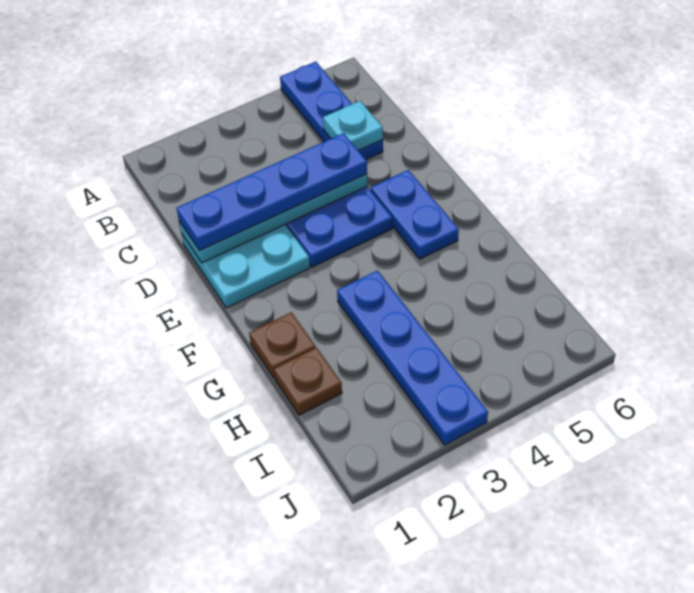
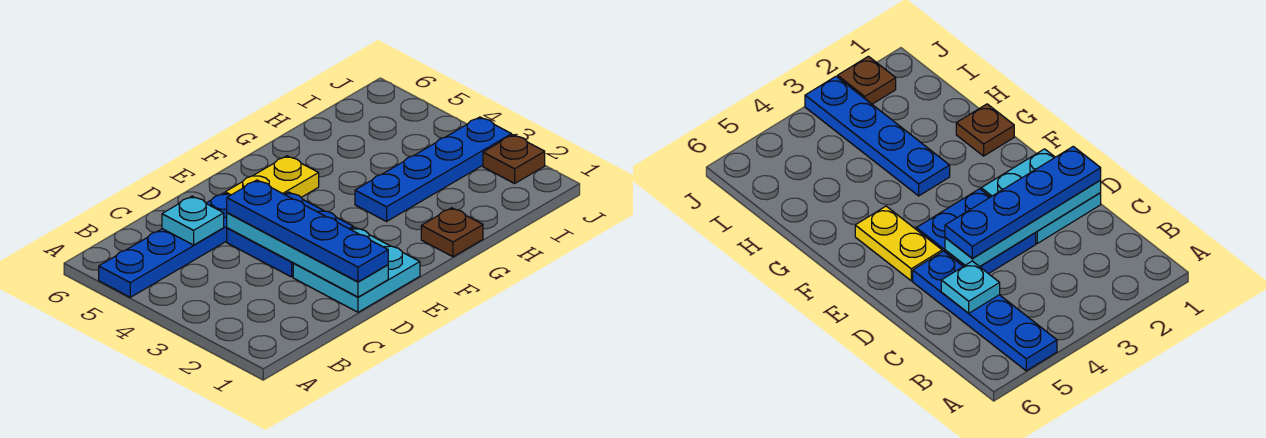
blue 1x3 plate [280,62,383,160] -> blue 1x4 plate [99,193,230,297]
blue 1x2 plate [371,170,459,259] -> yellow 1x2 plate [225,156,319,197]
brown 1x1 plate [274,348,342,415] -> brown 1x1 plate moved to [483,135,545,183]

